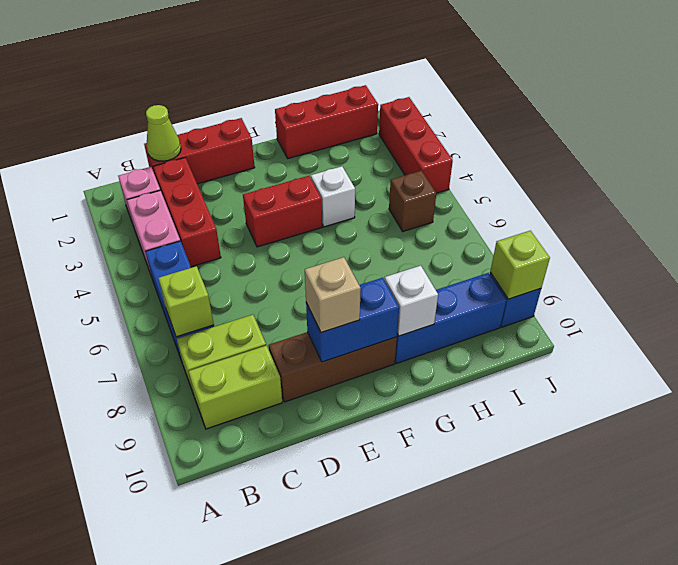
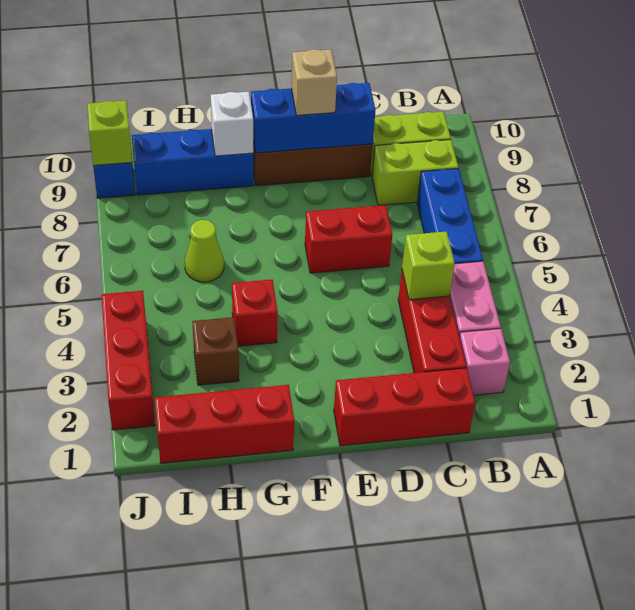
lime 1x1 brick [158,266,214,337] -> lime 1x1 brick moved to [402,231,455,300]
lime 1x1 cone [146,105,181,161] -> lime 1x1 cone moved to [185,220,224,282]
red 1x2 brick [243,176,322,247] -> red 1x2 brick moved to [305,205,392,273]
blue 1x2 brick [306,278,399,362] -> blue 1x3 brick [251,83,376,153]
white 1x1 brick [311,166,355,227] -> red 1x1 brick [232,280,278,346]
brown 1x1 brick [389,171,436,231] -> brown 1x1 brick moved to [192,317,239,385]

